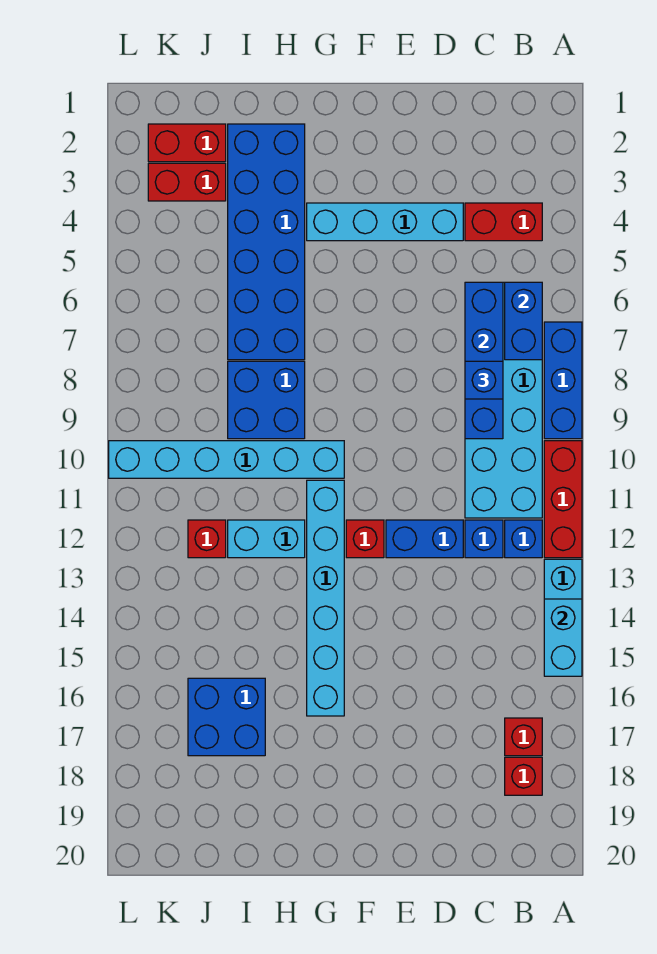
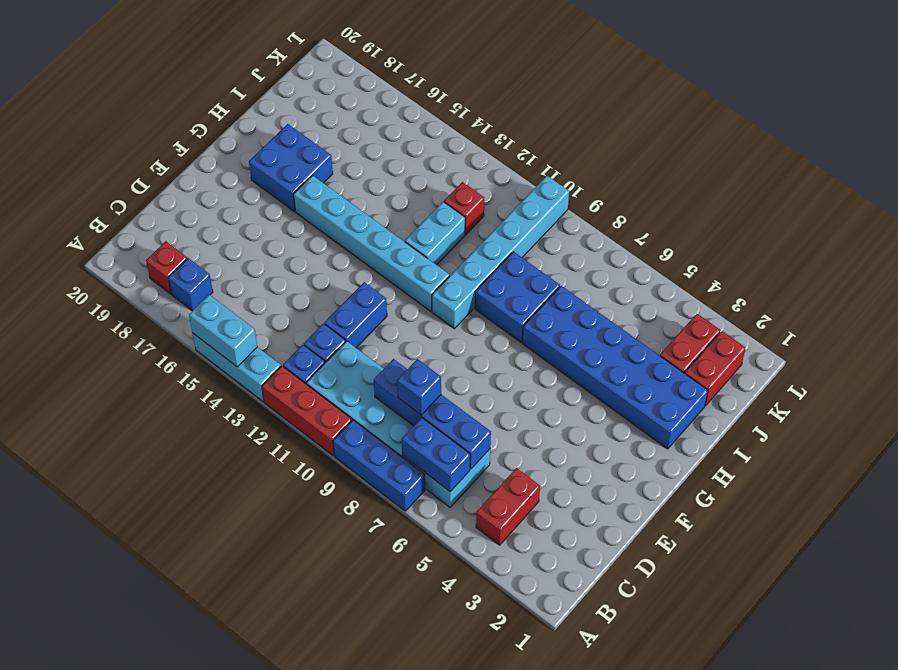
red 1x1 brick [505,718,542,756] -> blue 1x1 brick [168,258,213,311]
cyan 1x4 brick [307,203,463,241] -> none
red 1x1 brick [346,520,384,558] -> none
blue 2x2 brick [188,678,265,756] -> blue 2x2 brick moved to [249,124,333,211]

